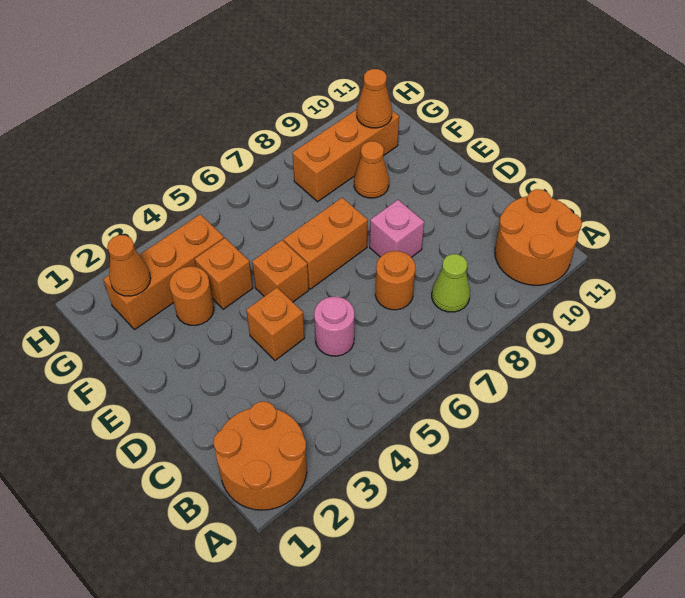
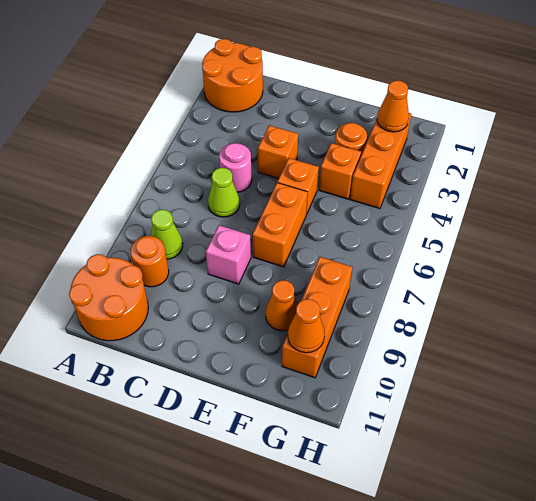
none -> lime 1x1 cone [208,168,240,217]
orange 1x1 round brick [375,251,415,310] -> orange 1x1 round brick moved to [130,236,169,287]

